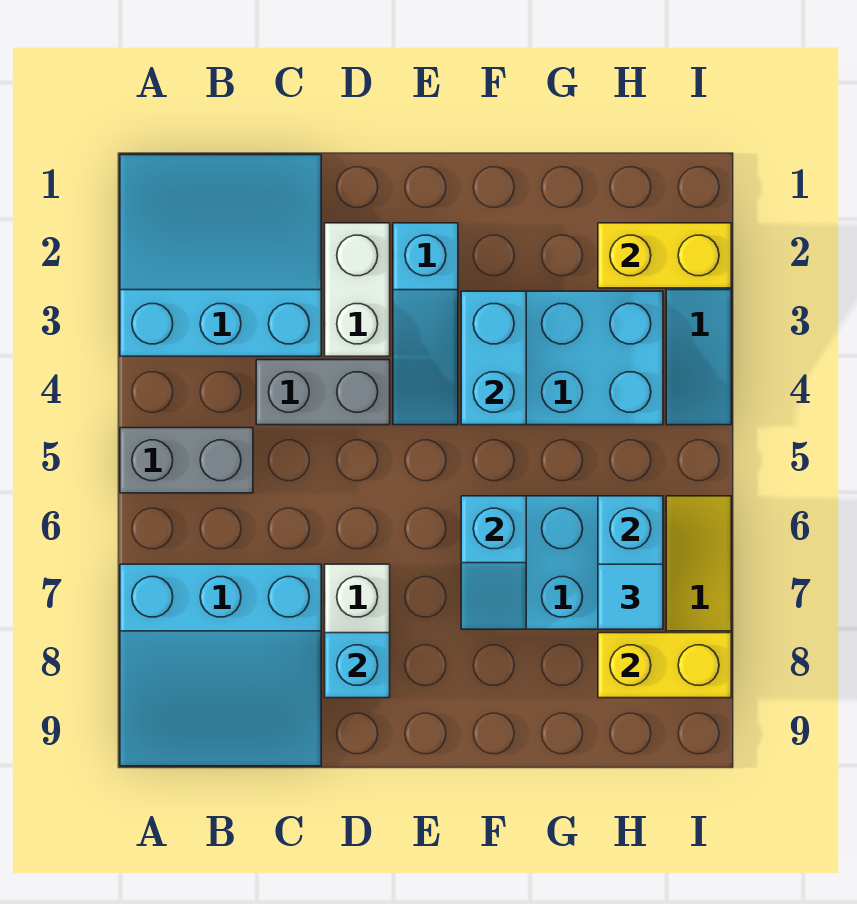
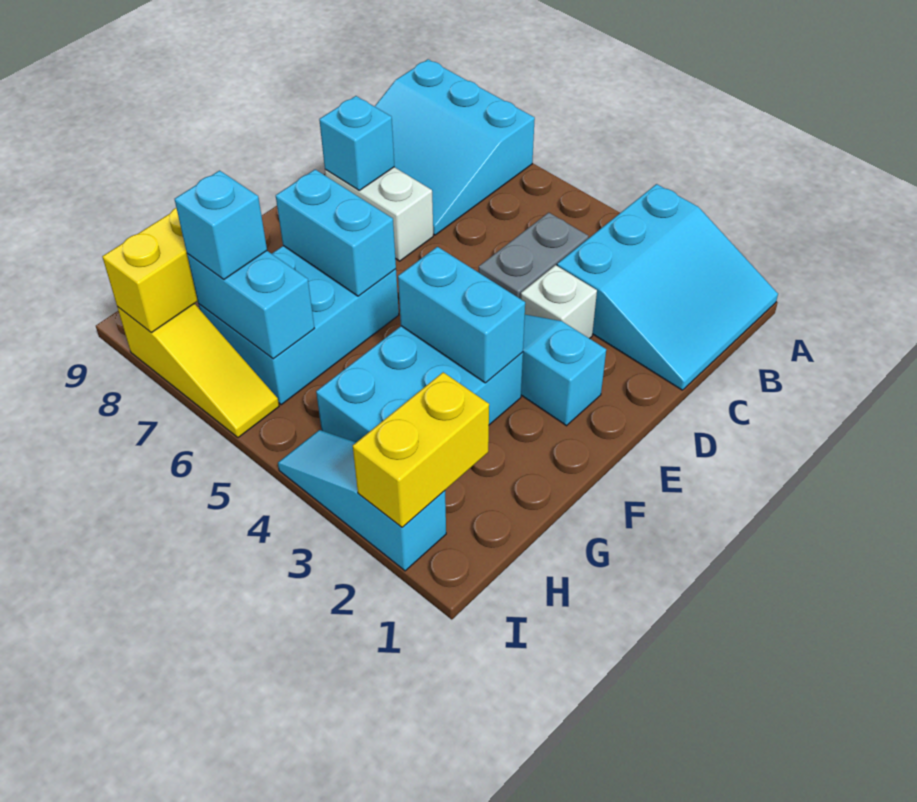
grey 1x2 brick [120,428,253,493] -> none
cyan 3x3 slope [120,564,321,766] -> cyan 3x3 slope turned to [375,59,535,235]
white 1x2 brick [325,223,390,356] -> white 1x1 brick [521,265,597,339]
cyan 1x2 slope [461,496,526,629] -> cyan 1x2 brick [276,169,396,296]
cyan 1x1 tile [598,564,663,629] -> cyan 1x1 brick [175,171,267,279]

